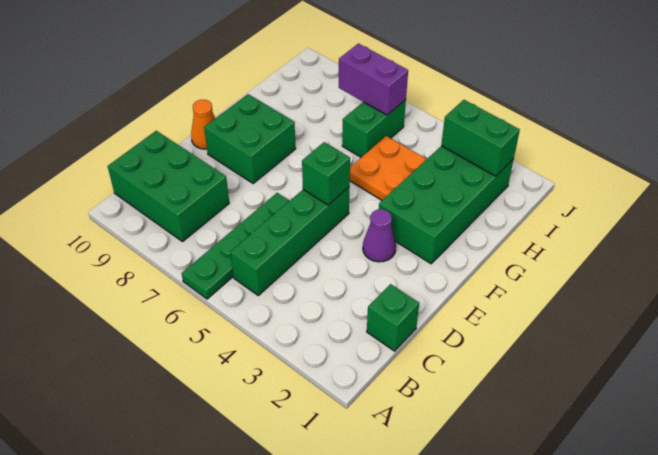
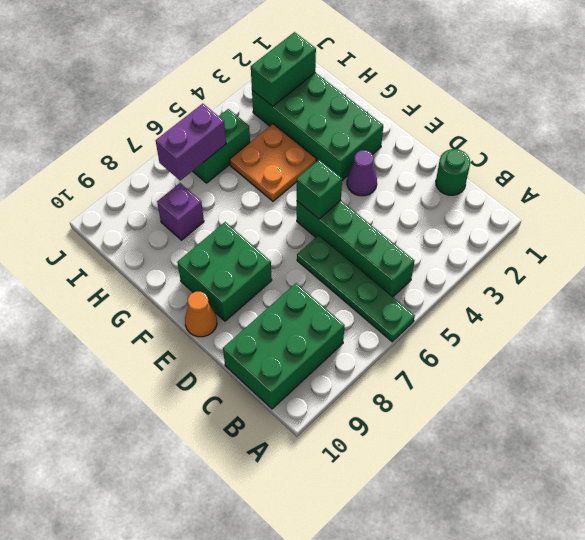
green 1x1 brick [367,284,419,351] -> green 1x1 round brick [436,149,470,195]
green 1x2 brick [342,100,406,157] -> green 1x2 brick turned to [193,109,250,183]
none -> purple 1x1 brick [157,183,204,240]

